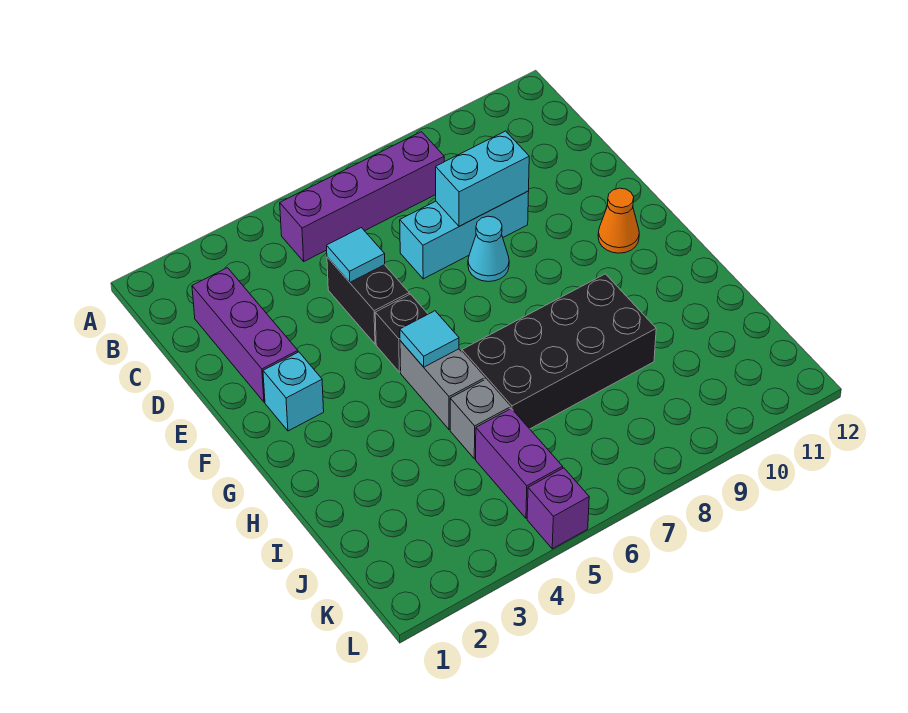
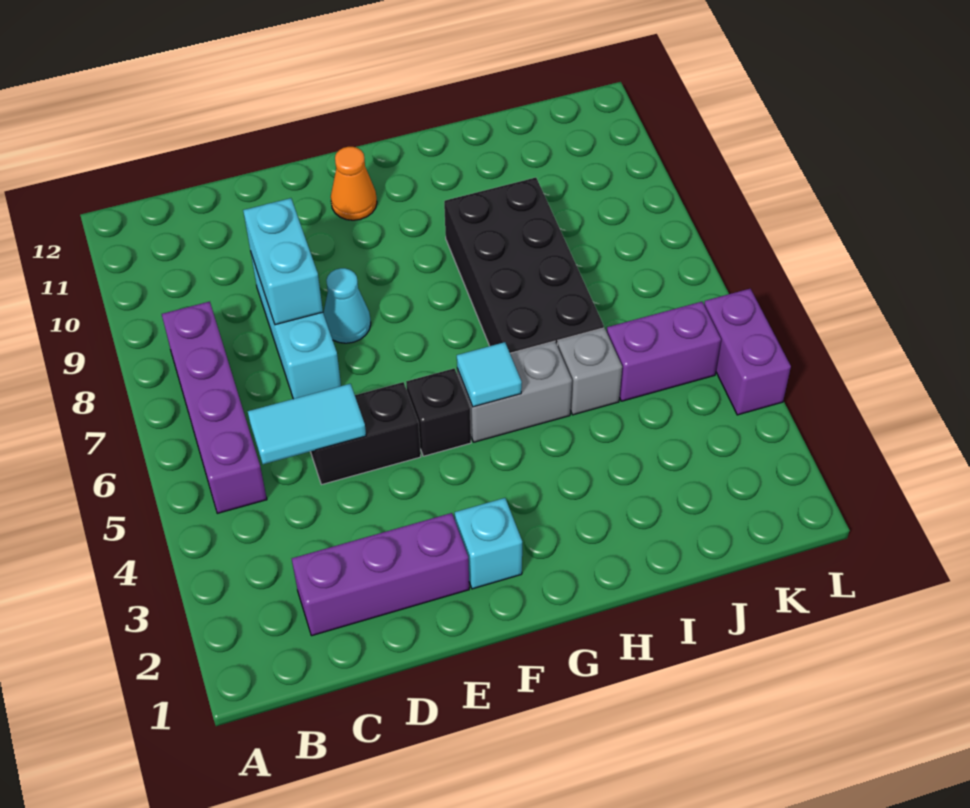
cyan 1x1 tile [327,228,385,282] -> cyan 1x2 tile [248,384,366,464]
purple 1x1 brick [527,468,589,549] -> purple 1x2 brick [704,289,791,415]

